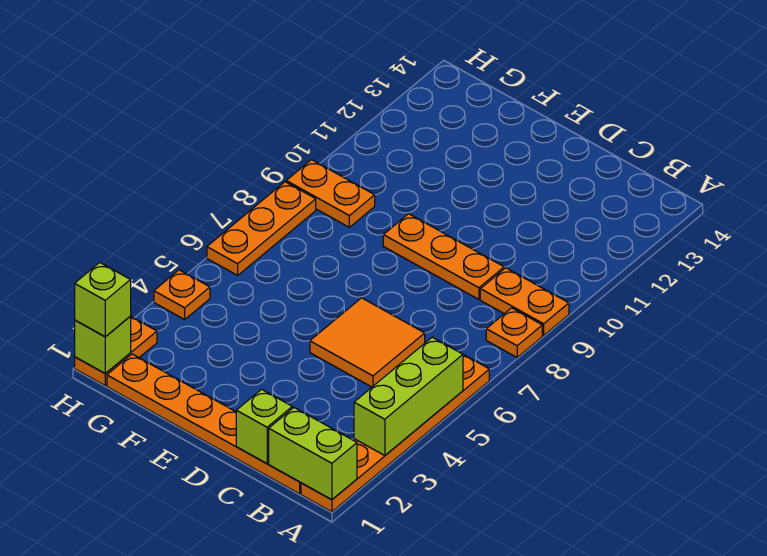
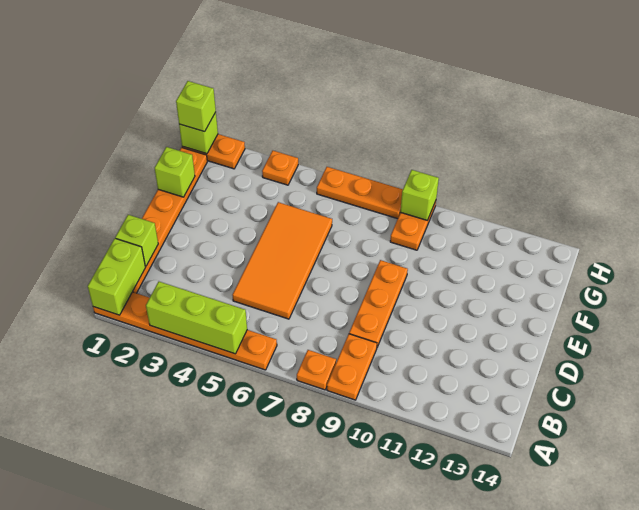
orange 2x2 tile [310,298,425,387] -> orange 2x4 tile [232,202,332,319]
none -> lime 1x1 brick [155,147,195,197]
none -> lime 1x1 brick [401,170,439,220]

